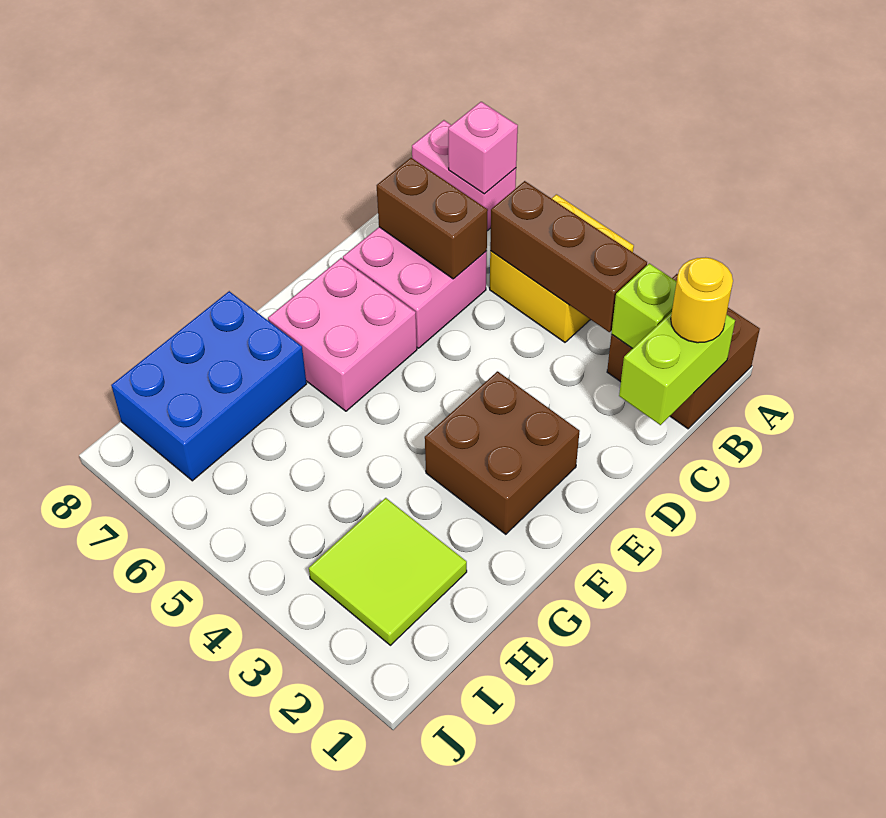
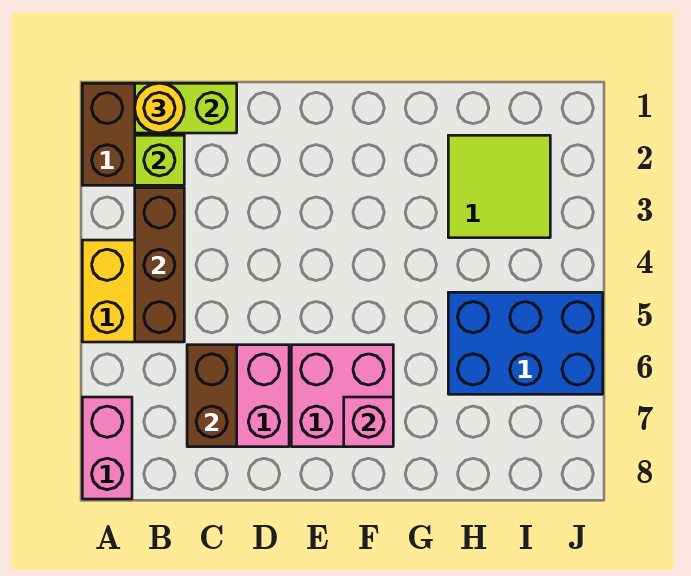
pink 1x1 brick [448,102,518,194] -> pink 1x1 brick moved to [344,397,393,447]
brown 2x2 brick [425,371,580,534] -> none
blue 2x3 brick [111,291,307,481] -> blue 2x3 brick moved to [448,292,603,394]

